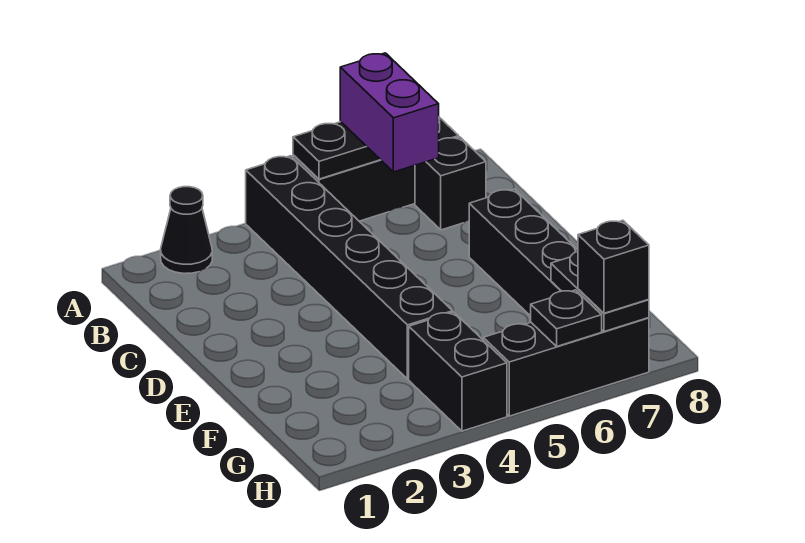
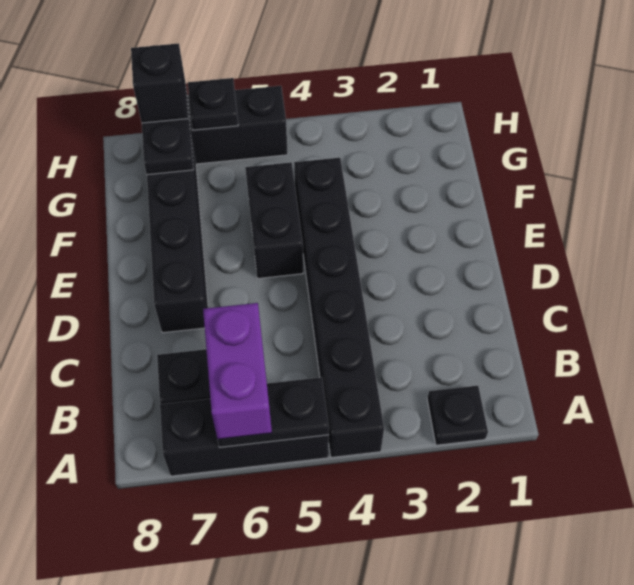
black 1x1 cone [161,187,212,274] -> black 1x1 plate [427,386,488,445]
black 1x2 brick [409,312,507,431] -> black 1x2 brick moved to [245,162,303,279]

